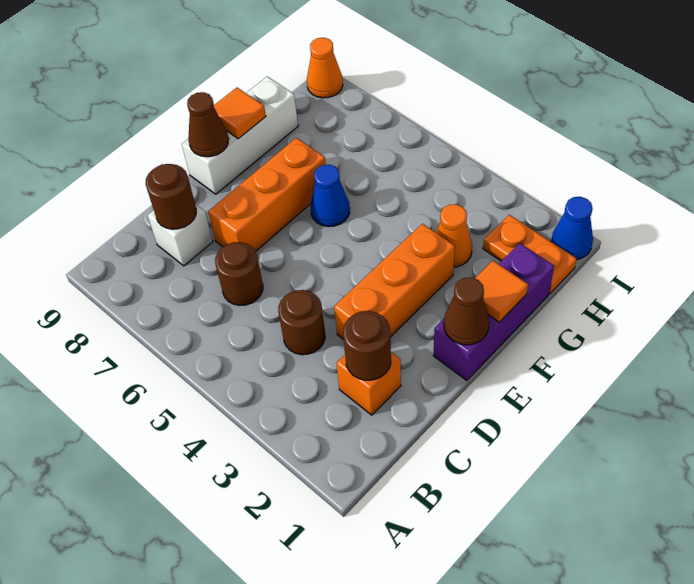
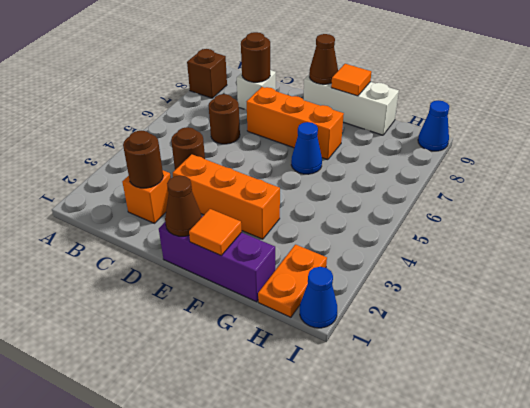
none -> brown 1x1 brick [187,49,227,98]
orange 1x1 cone [436,204,472,267] -> none
orange 1x1 cone [307,38,343,98] -> blue 1x1 cone [418,100,449,151]

